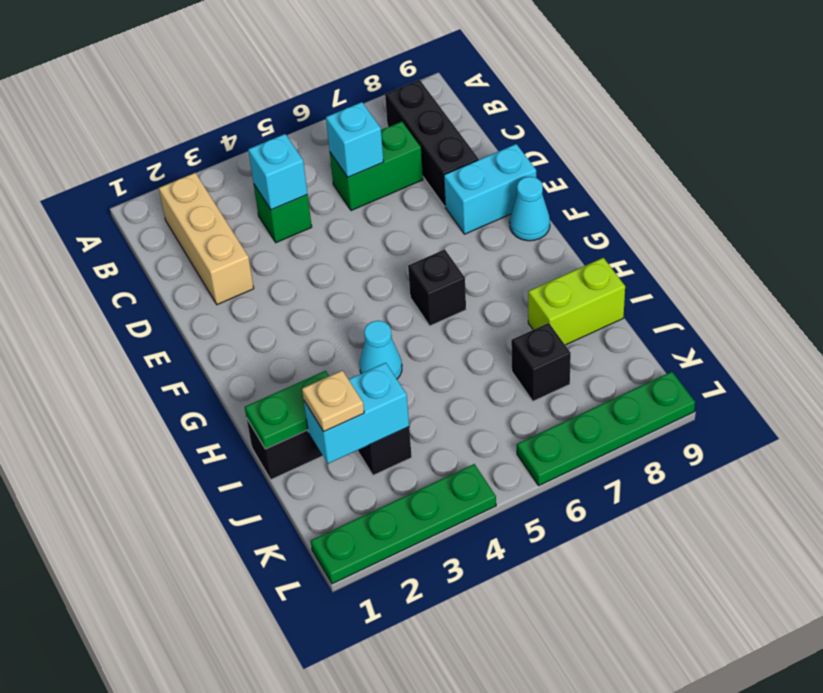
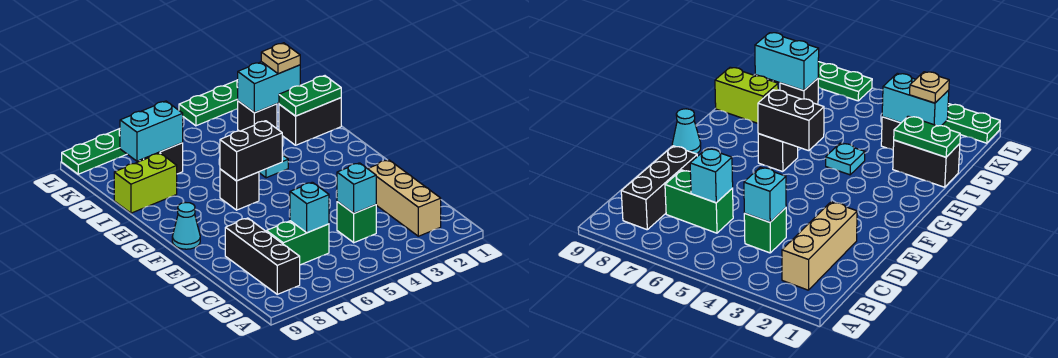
cyan 1x2 brick [444,144,536,234] -> cyan 1x2 brick moved to [120,101,183,161]
none -> black 1x2 brick [220,121,282,181]
cyan 1x1 cone [360,321,402,379] -> cyan 1x1 plate [259,155,288,178]

